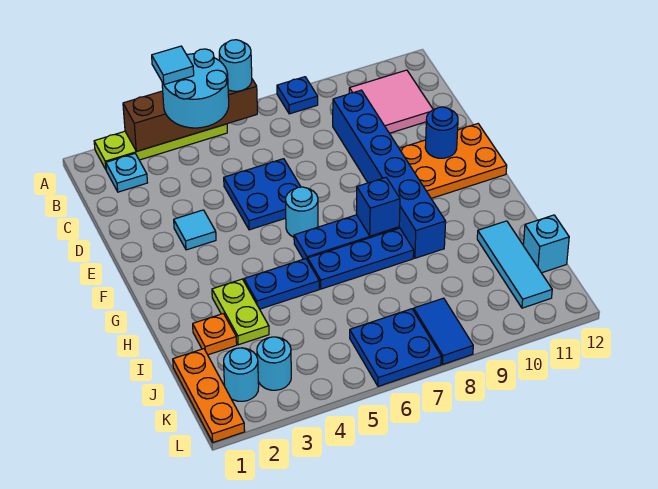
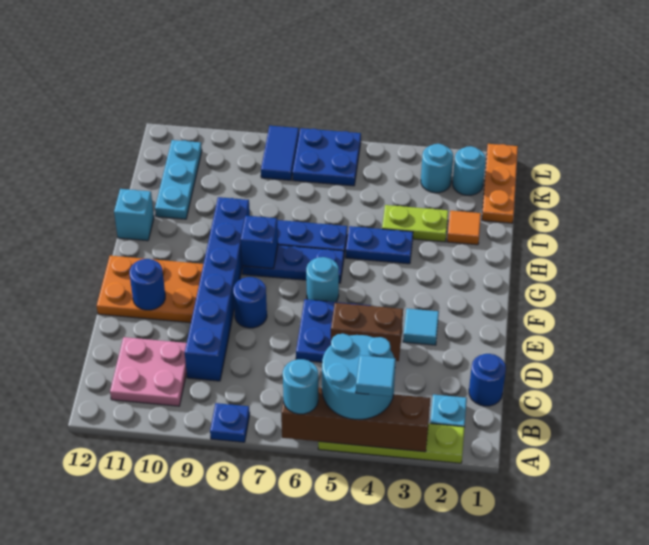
pink 2x2 tile [349,70,433,133] -> pink 2x2 plate [110,337,187,406]
none -> blue 1x1 round brick [469,354,506,406]
none -> brown 1x2 brick [331,303,403,361]
none -> blue 1x1 round brick [233,277,267,328]
lime 1x2 plate [212,279,269,345] -> lime 1x2 plate turned to [382,205,448,242]
orange 1x1 plate [193,314,237,355] -> orange 1x1 tile [447,211,481,245]
cyan 1x3 tile [477,221,552,308] -> cyan 1x3 plate [155,140,202,219]
cyan 1x1 brick [523,215,569,273] -> cyan 1x1 brick moved to [114,189,154,241]

